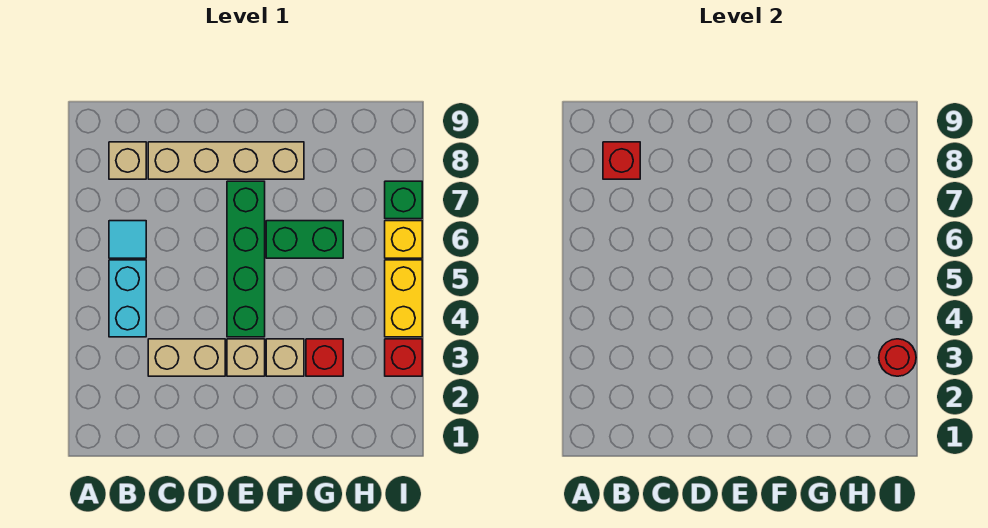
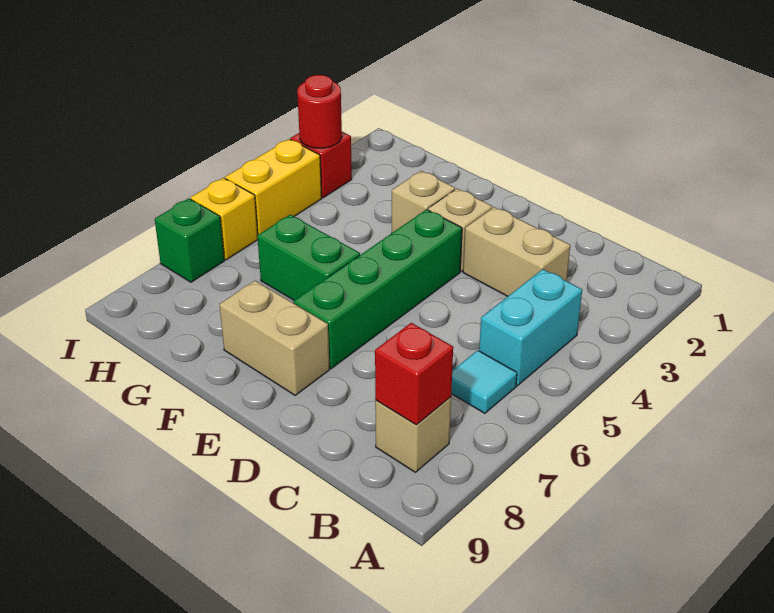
tan 1x4 brick [148,142,304,179] -> tan 1x2 brick [220,281,330,395]
red 1x1 brick [306,339,343,376] -> none

